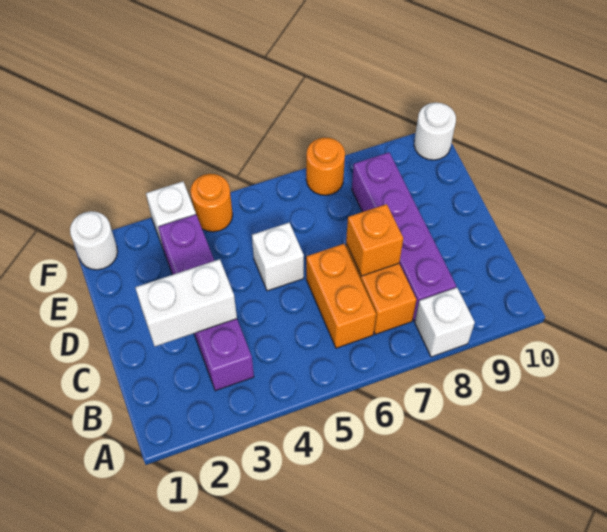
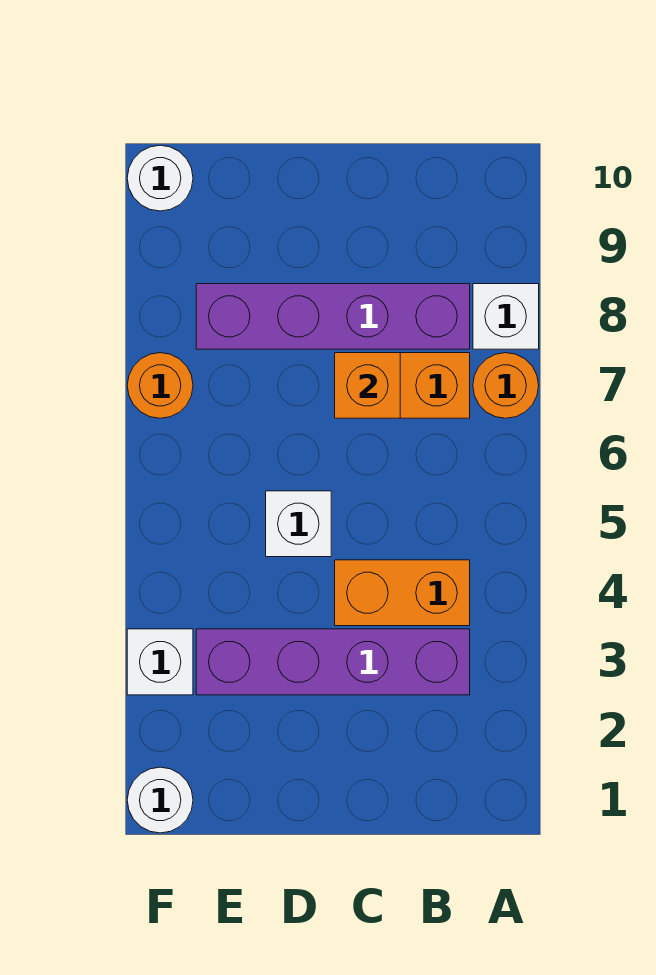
orange 1x2 brick [306,244,376,348] -> orange 1x2 brick moved to [335,560,470,626]
white 1x2 brick [135,259,237,346] -> none
orange 1x1 round brick [190,174,233,232] -> orange 1x1 round brick moved to [473,353,539,418]

